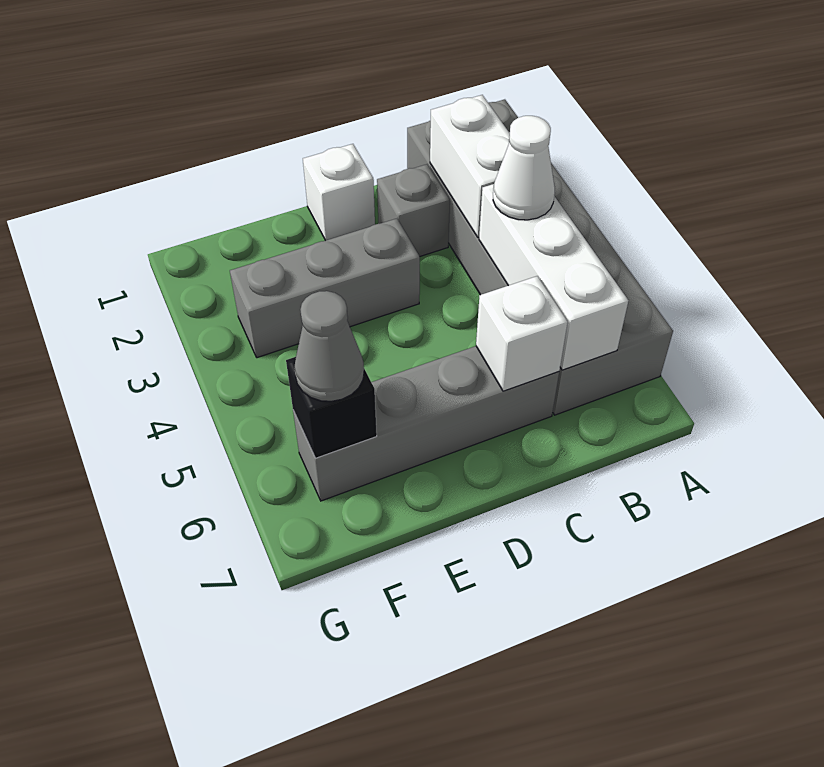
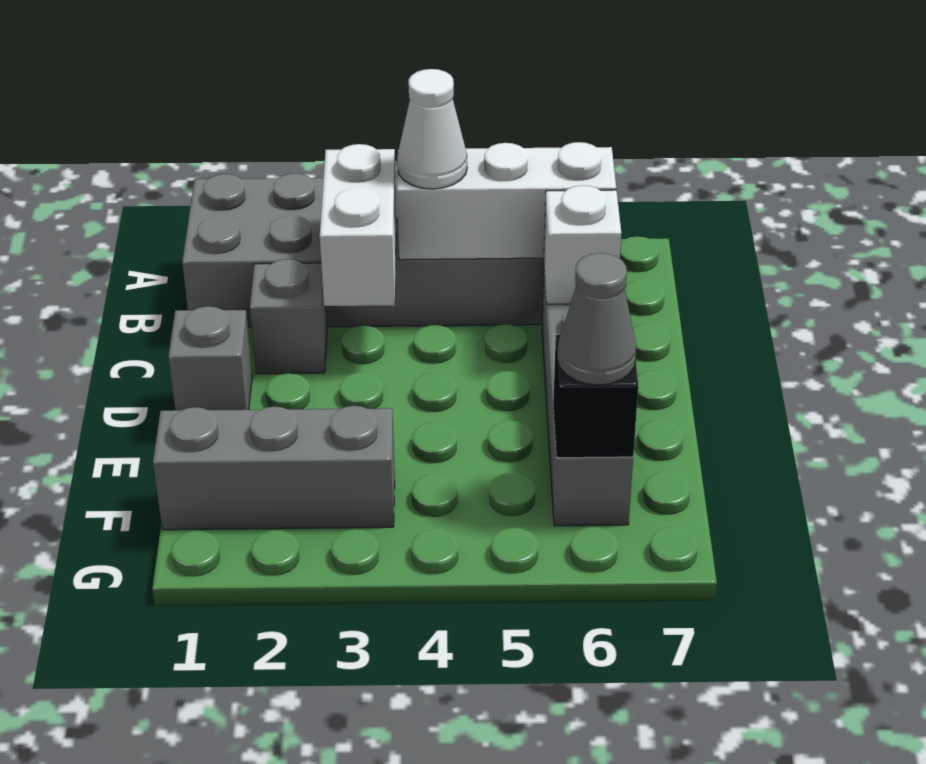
white 1x2 brick [430,95,510,237] -> white 1x2 brick turned to [320,144,397,306]
white 1x1 brick [303,144,375,241] -> grey 1x1 brick [168,306,252,410]
grey 1x3 brick [230,219,420,358] -> grey 1x3 brick turned to [153,406,395,530]

